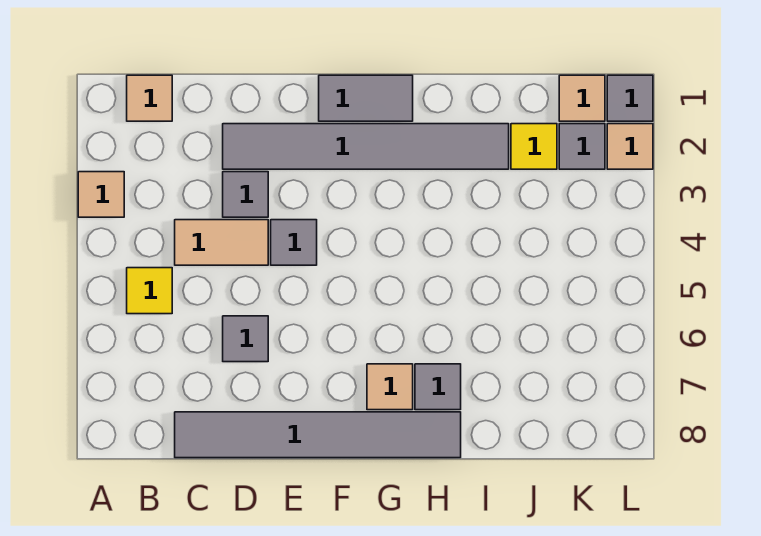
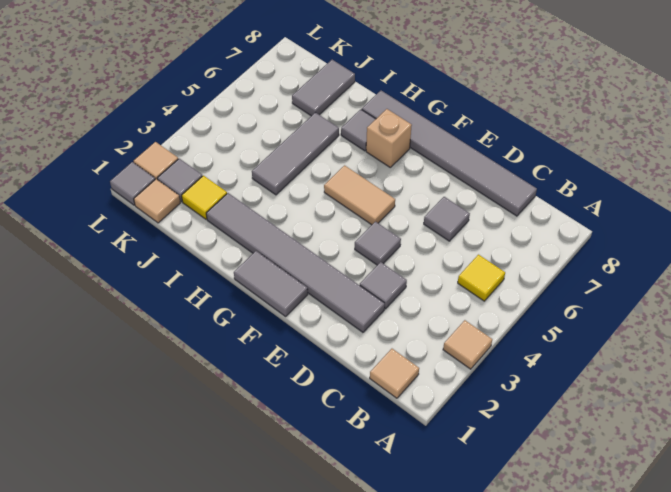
tan 1x2 tile [175,220,268,265] -> tan 1x2 tile moved to [324,165,395,225]
tan 1x1 tile [367,364,413,410] -> tan 1x1 brick [366,109,412,167]
none -> grey 1x3 tile [252,112,339,195]
none -> grey 1x2 tile [292,60,355,116]

